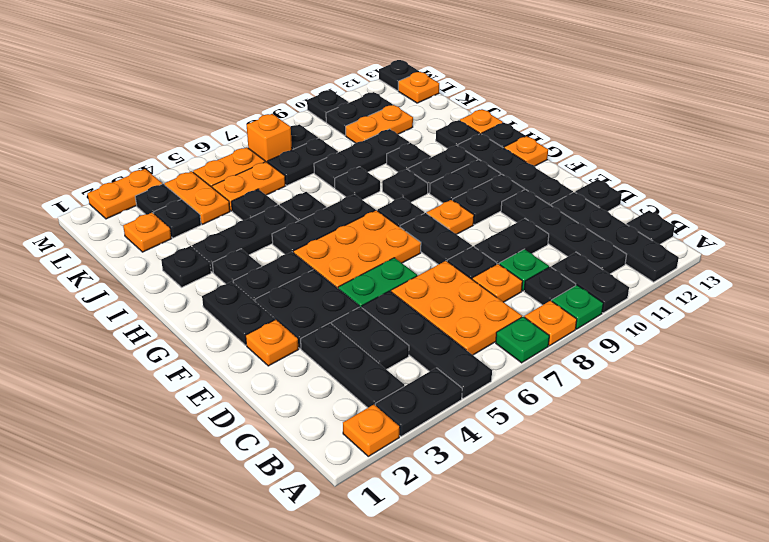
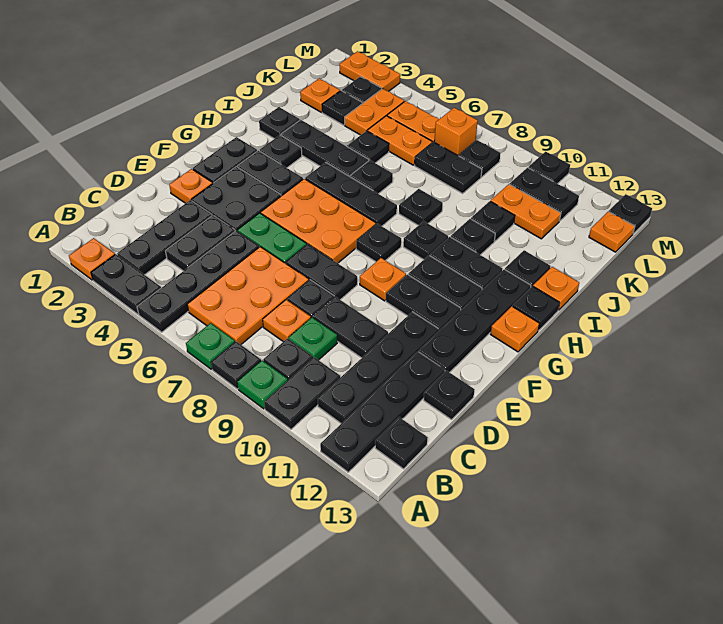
orange 1x1 plate [524,301,577,346] -> black 1x1 plate [211,342,261,389]
black 1x2 plate [400,213,472,264] -> black 1x2 plate turned to [286,244,357,300]
black 1x3 plate [314,129,409,188] -> black 1x1 plate [471,201,515,241]

